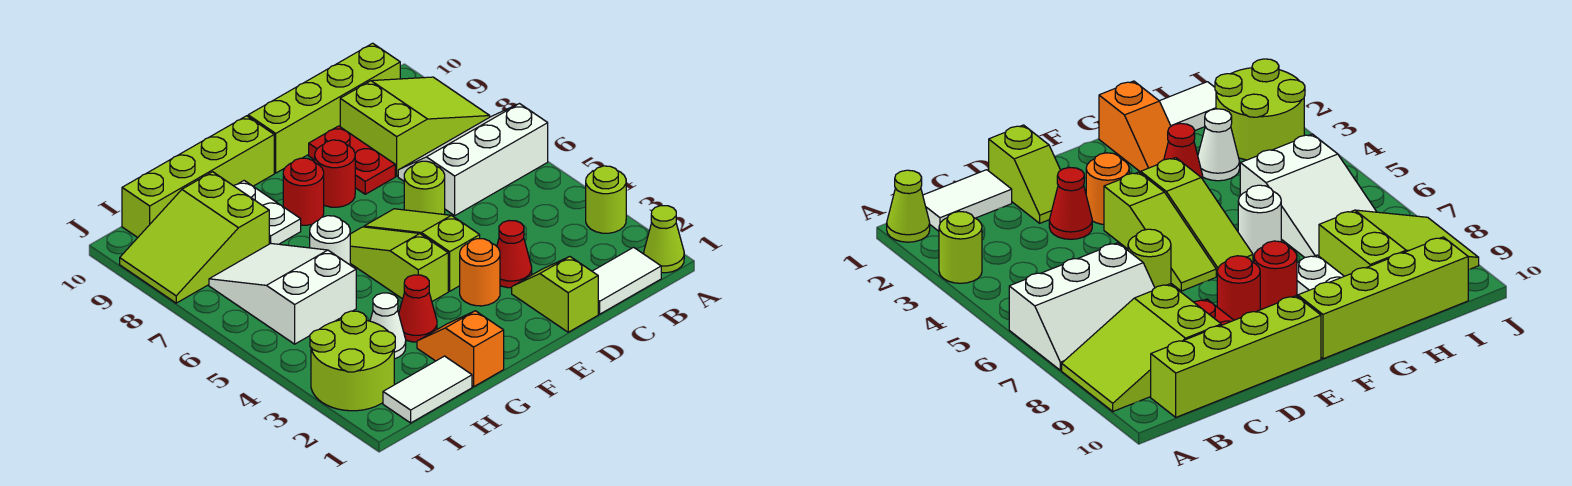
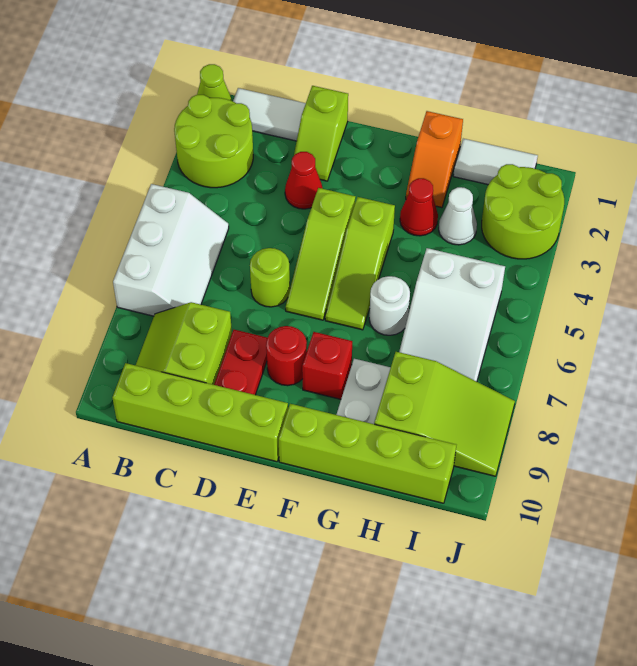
lime 1x1 round brick [586,166,626,233] -> lime 2x2 round brick [174,95,253,188]
white 2x3 slope [398,104,548,215] -> white 2x3 slope turned to [113,184,229,316]
lime 2x3 slope [340,77,490,176] -> lime 2x2 slope [136,302,232,385]
orange 1x1 round brick [460,239,500,306] -> none
red 1x1 round brick [283,158,324,225] -> red 1x1 brick [302,332,352,399]

